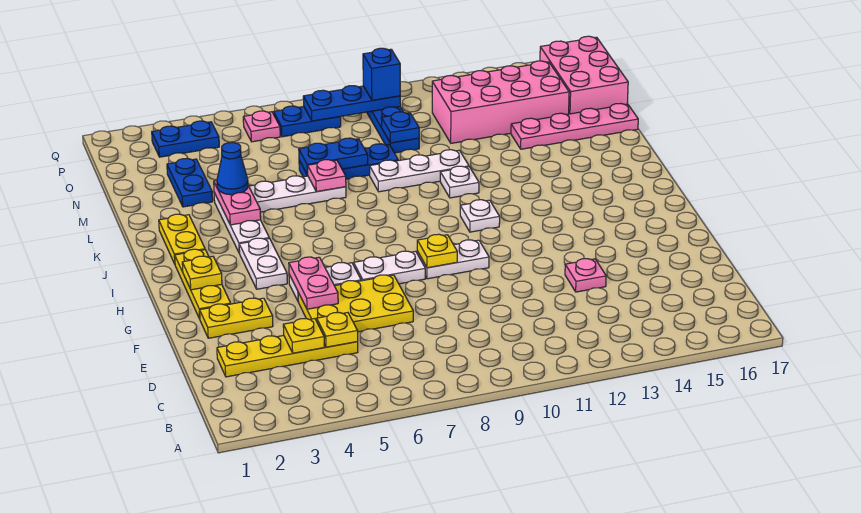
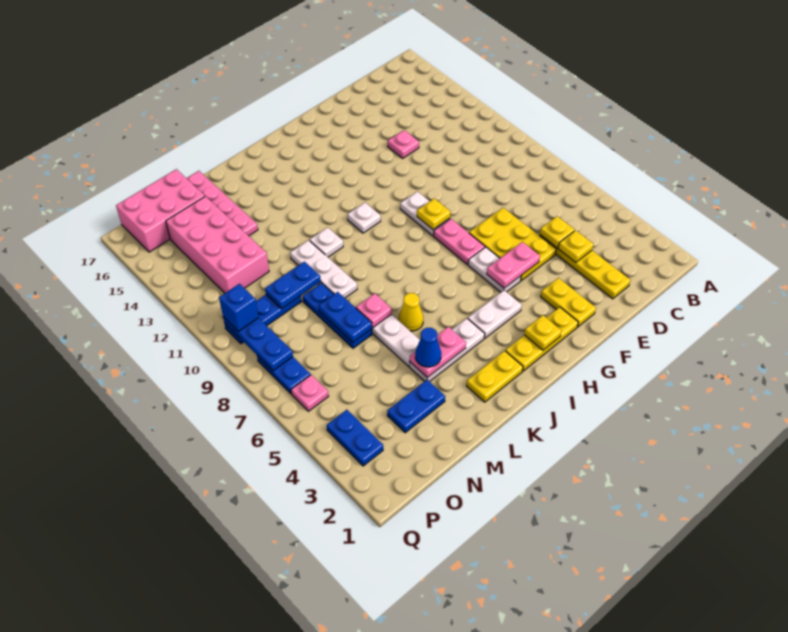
white 1x2 plate [354,251,425,284] -> pink 1x2 plate [434,219,485,264]
none -> yellow 1x1 cone [399,293,423,331]
blue 1x1 plate [381,112,419,143] -> blue 1x2 plate [265,262,321,309]

